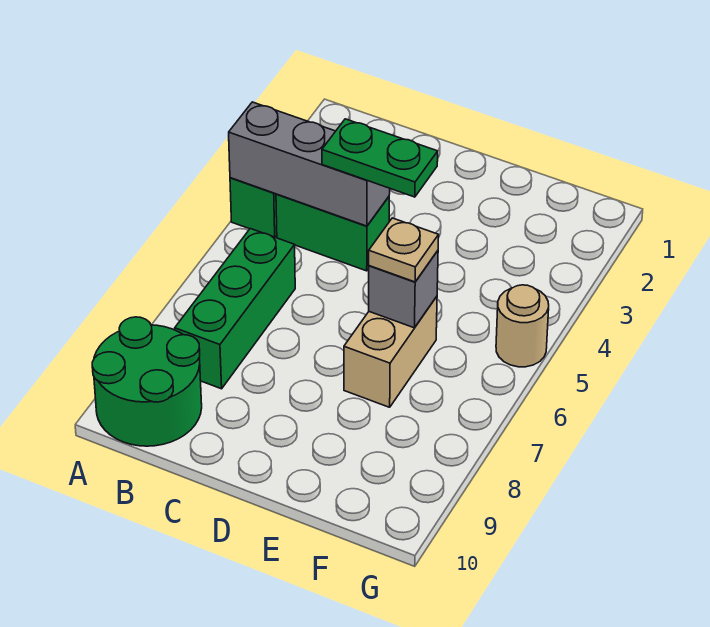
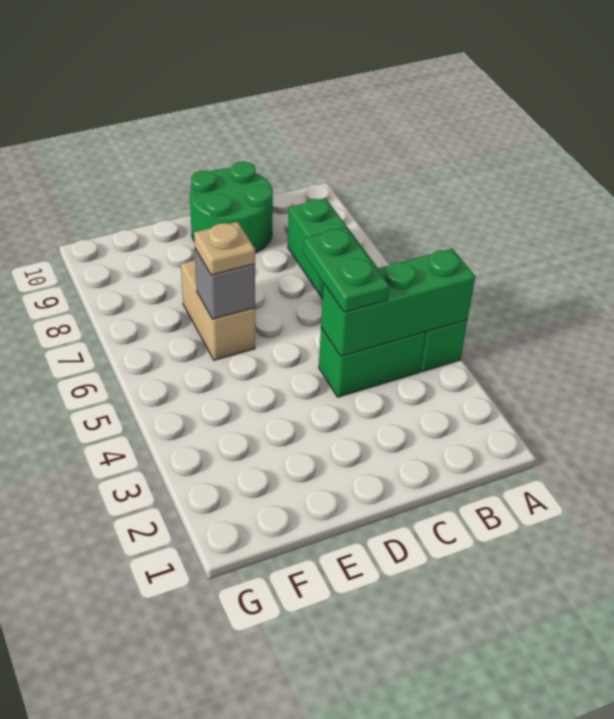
grey 1x3 brick [229,102,390,226] -> green 1x3 brick [321,249,475,356]
green 2x2 round brick [92,317,202,446] -> green 2x2 round brick moved to [190,162,273,253]
green 1x2 plate [322,119,438,197] -> green 1x2 plate turned to [303,228,389,312]
tan 1x1 round brick [496,285,549,367] -> none

